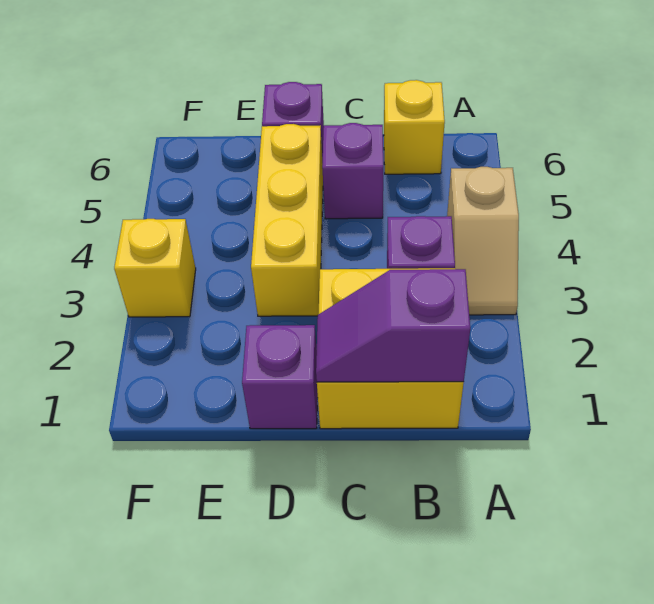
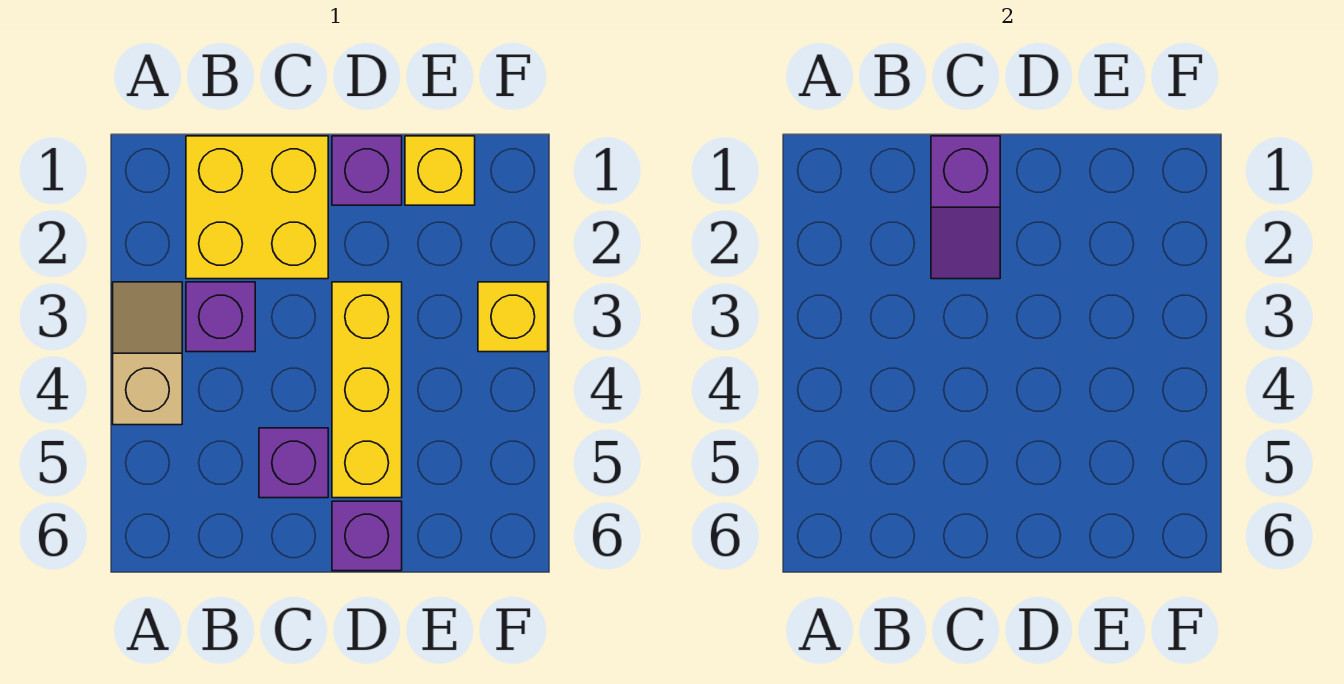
purple 1x2 slope [316,269,470,382] -> purple 1x2 slope turned to [931,136,1000,279]
yellow 1x1 brick [384,80,445,174] -> yellow 1x1 brick moved to [405,136,475,205]

